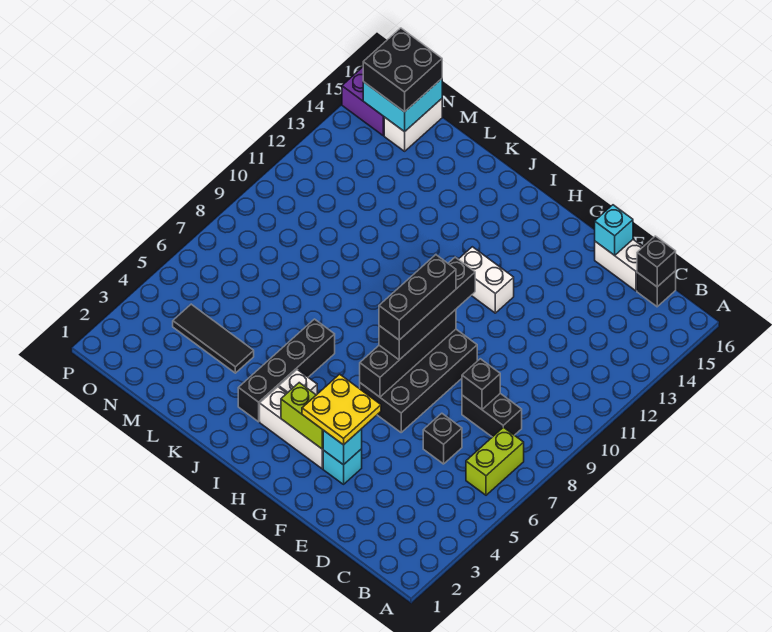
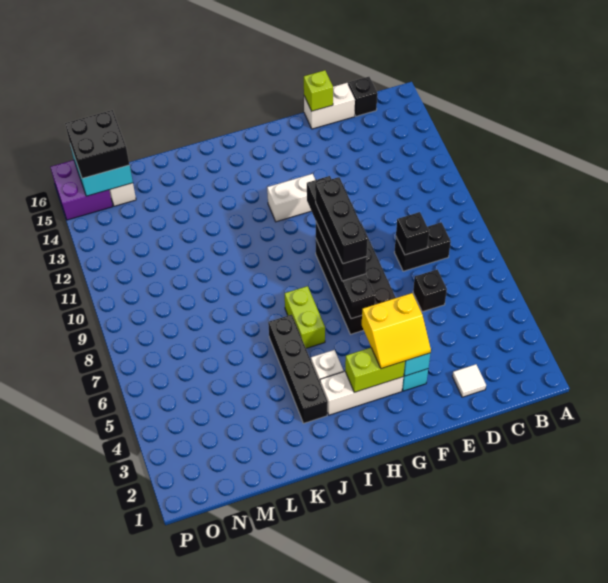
lime 1x2 brick [466,427,524,495] -> lime 1x2 brick moved to [285,286,325,348]
black 1x1 brick [637,236,676,287] -> none
none -> white 1x1 tile [452,364,486,397]
cyan 1x1 brick [595,205,633,255] -> lime 1x1 brick [304,70,333,111]
yellow 2x2 plate [302,374,381,445] -> yellow 2x2 slope [362,293,431,369]
black 1x3 tile [173,304,254,373] -> none

